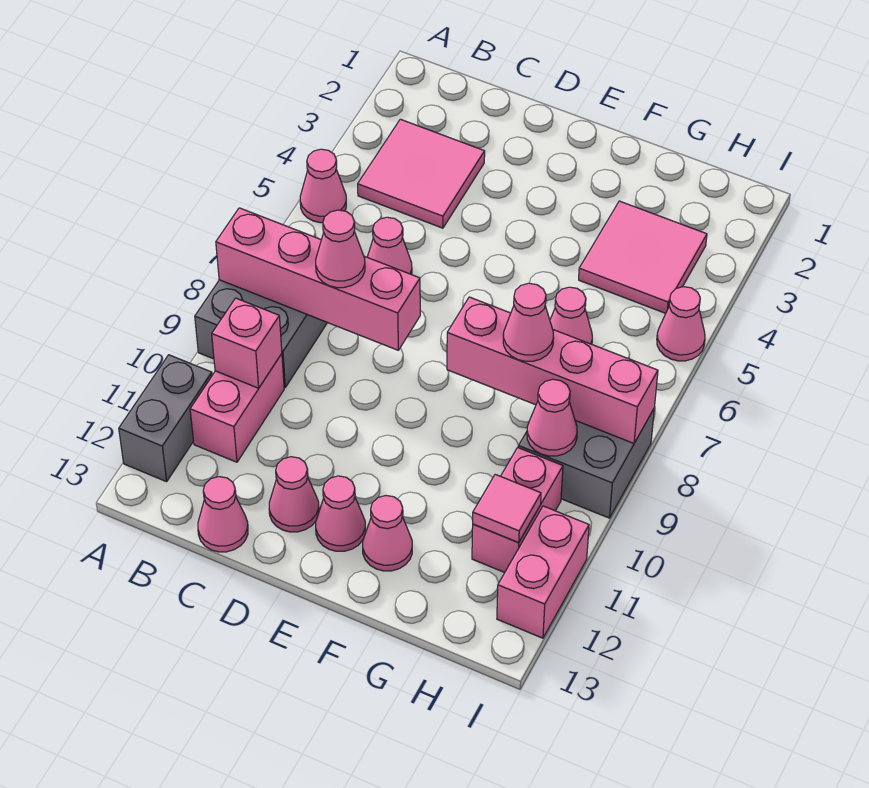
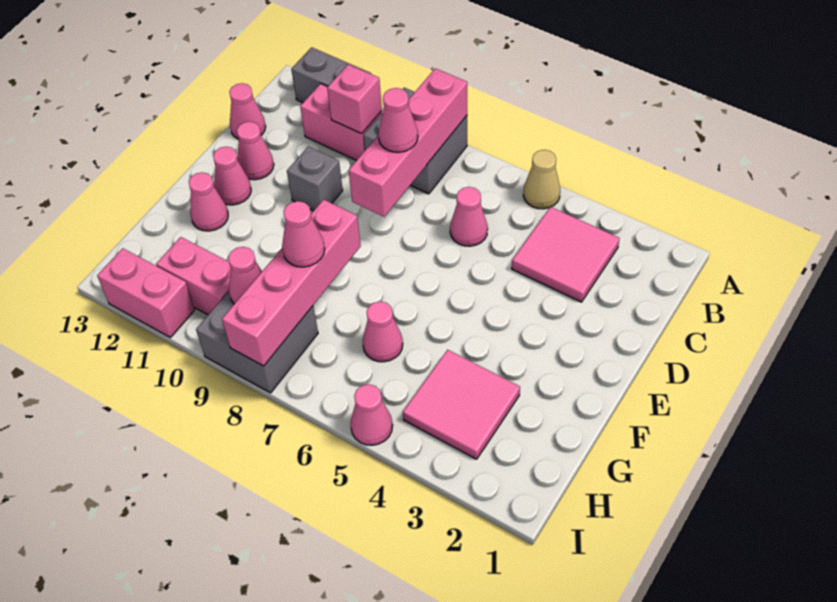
pink 1x1 cone [300,149,346,223] -> tan 1x1 cone [523,150,560,209]
none -> grey 1x1 brick [287,146,343,211]
pink 1x1 tile [473,474,541,543] -> none

